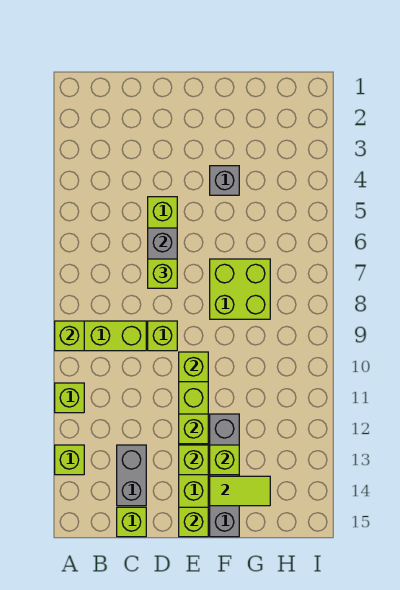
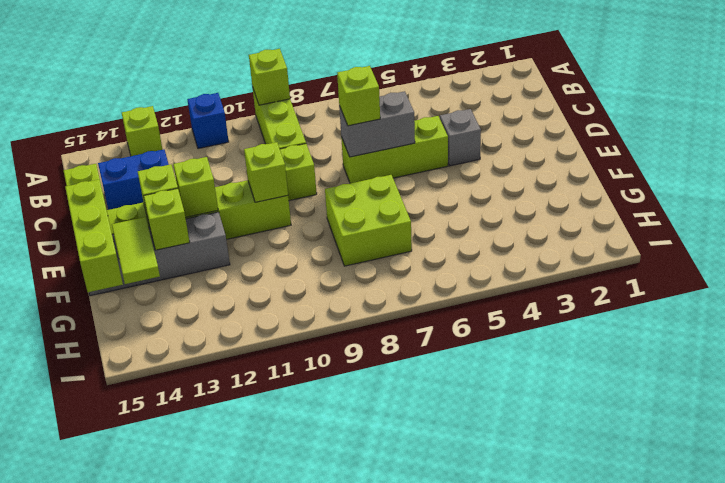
lime 1x1 brick [55,383,84,413] -> blue 1x1 brick [187,93,229,149]
grey 1x2 brick [117,445,146,506] -> blue 1x2 brick [98,150,169,210]
lime 1x1 brick [179,507,208,537] -> lime 1x3 brick [65,179,123,292]
grey 1x1 brick [210,166,239,195] -> grey 1x1 brick moved to [440,109,481,166]

